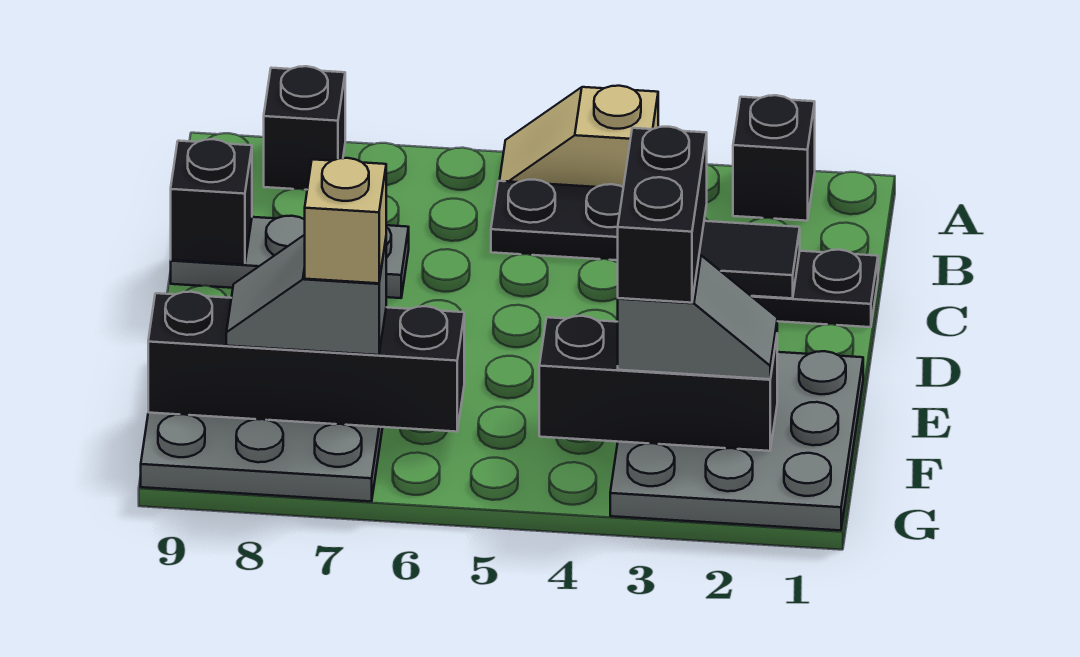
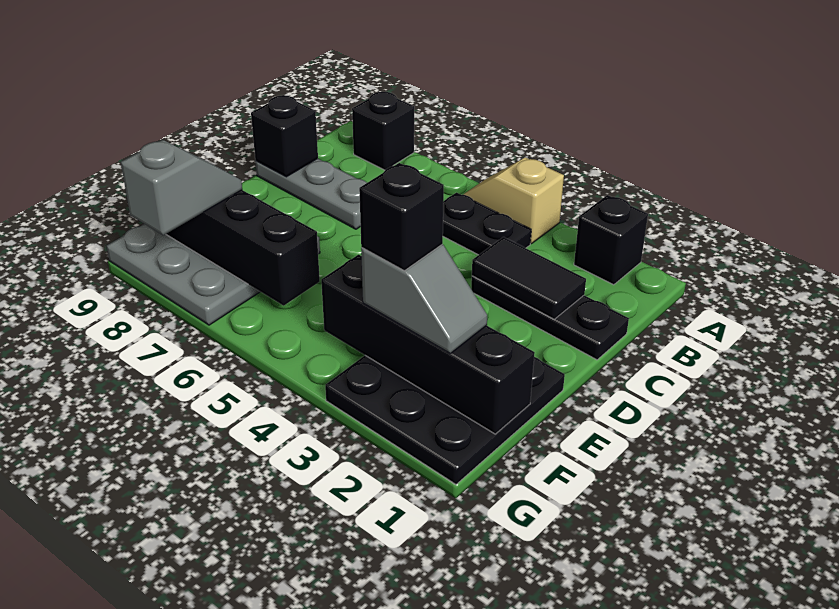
grey 3x3 plate [610,351,863,530] -> black 3x3 plate [325,356,565,484]
black 1x2 brick [618,127,707,303] -> black 1x1 brick [359,163,444,271]
black 1x3 brick [539,316,777,451] -> black 1x4 brick [321,255,535,434]
grey 1x2 slope [226,235,386,355] -> grey 1x2 slope turned to [121,140,242,235]
tan 1x1 brick [305,158,386,283] -> none

